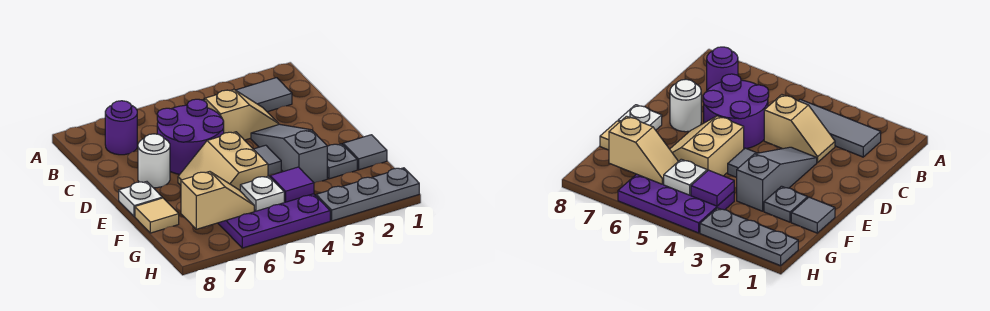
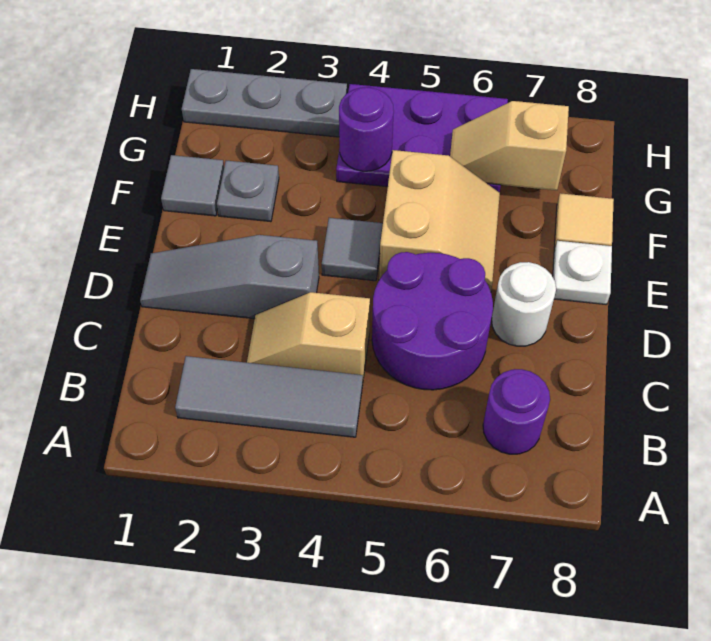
grey 1x3 slope [251,124,327,183] -> grey 1x3 slope turned to [140,235,319,319]
purple 1x1 tile [270,167,314,202] -> purple 1x1 round brick [339,87,394,171]
white 1x1 plate [240,176,284,211] -> none

